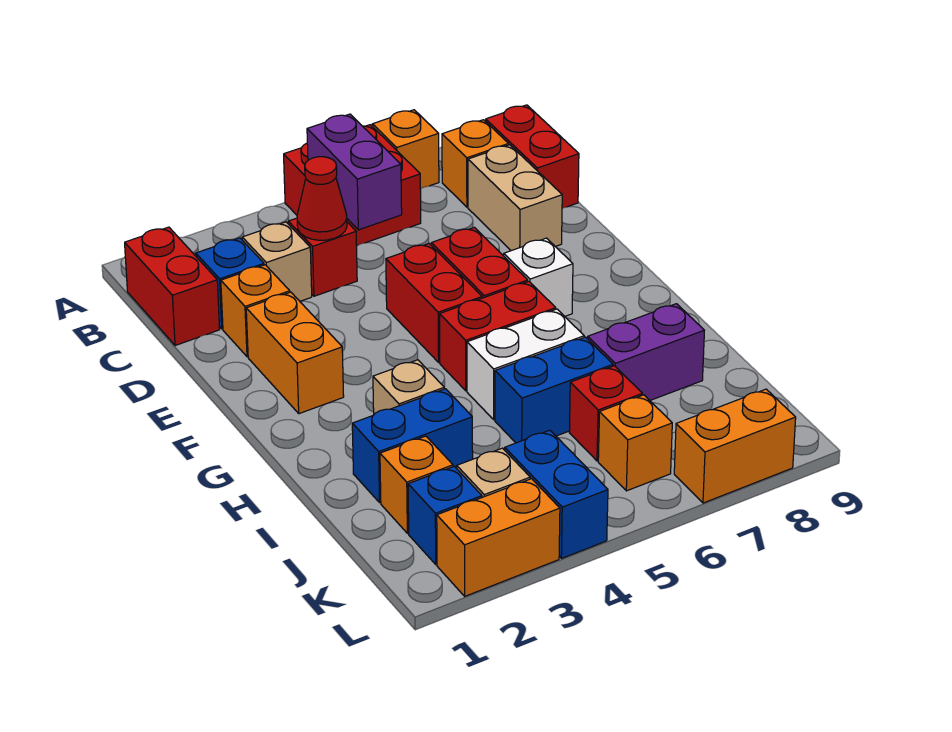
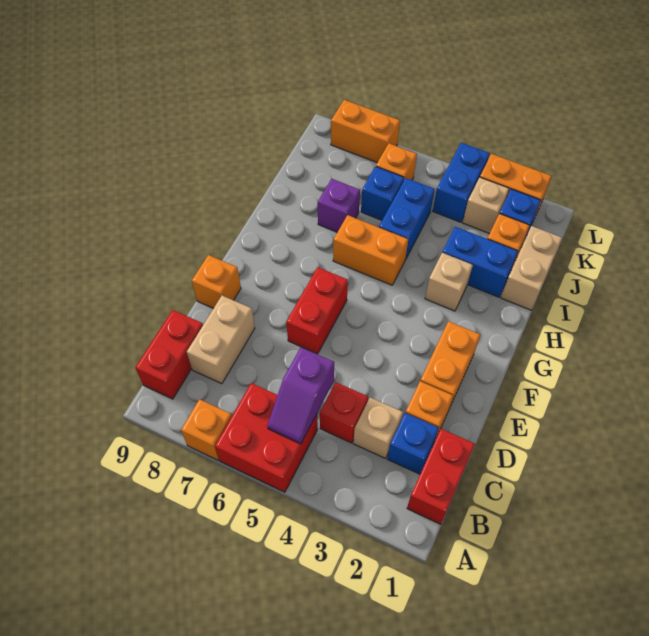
purple 1x2 brick [307,114,402,230] -> purple 1x2 slope [267,347,334,444]
orange 1x1 brick [442,120,509,207] -> orange 1x1 brick moved to [192,255,241,308]
red 1x1 cone [297,157,347,240] -> none
red 1x2 brick [386,244,482,362] -> none
white 1x1 brick [504,238,573,316] -> none
red 1x2 brick [440,282,556,391] -> none
white 1x2 brick [467,309,584,419] -> orange 1x2 brick [333,215,408,285]
none -> tan 1x2 brick [501,226,562,310]
blue 1x2 brick [495,337,613,443] -> blue 1x2 brick turned to [379,178,435,259]
purple 1x2 brick [588,304,704,400] -> purple 1x1 brick [318,179,360,232]
red 1x1 brick [569,366,642,461] -> blue 1x1 brick [361,167,404,220]

